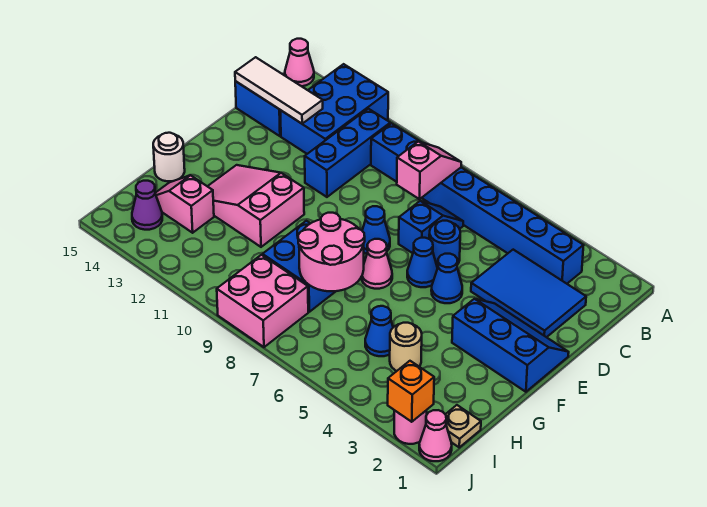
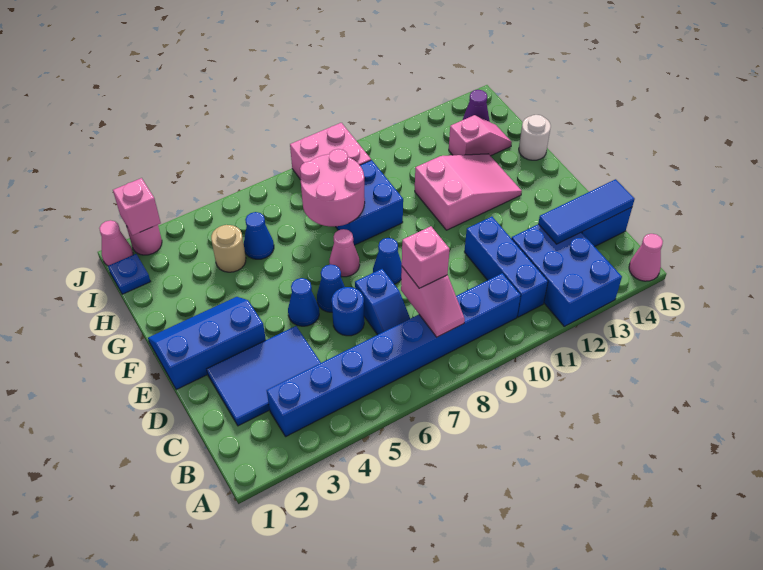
none -> pink 1x1 brick [402,226,450,288]
white 1x3 tile [235,57,323,124] -> blue 1x3 tile [538,179,635,244]
blue 2x3 slope [452,299,569,392] -> blue 2x3 slope turned to [148,297,266,390]
tan 1x1 plate [445,405,481,447] -> blue 1x1 plate [108,254,151,294]
orange 1x1 brick [388,361,434,422] -> pink 1x1 brick [113,178,161,235]

